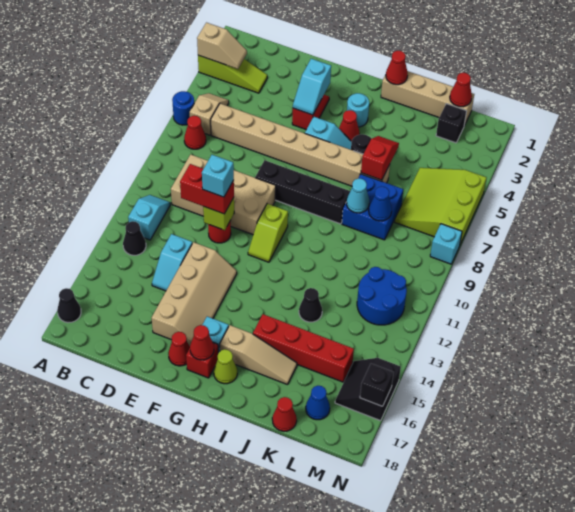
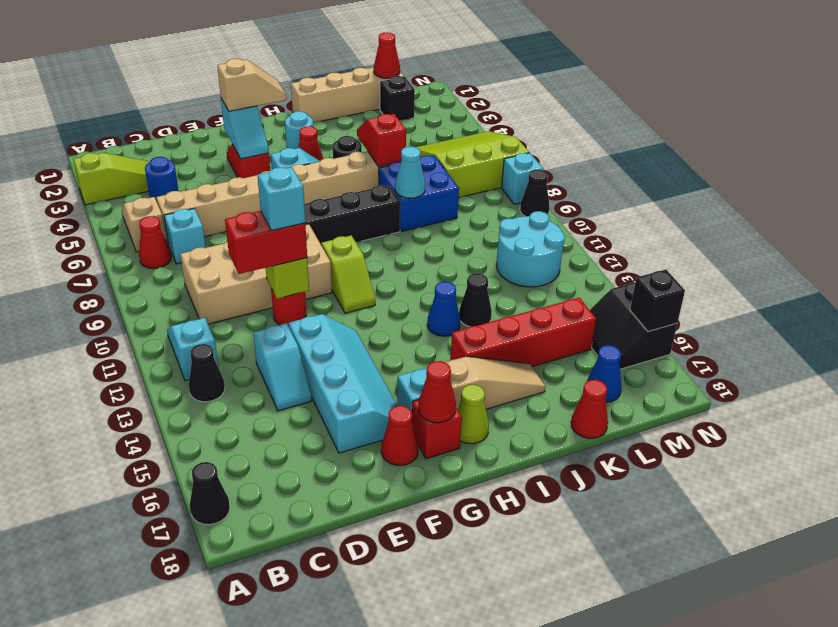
tan 1x2 slope [197,23,247,69] -> tan 1x2 slope moved to [217,59,287,111]
blue 1x1 round brick [172,91,194,125] -> blue 1x1 round brick moved to [145,157,178,201]
none -> cyan 1x1 brick [164,208,206,264]
tan 2x4 slope [152,242,237,346] -> cyan 2x4 slope [289,314,398,453]
red 1x1 cone [386,51,408,85] -> none
blue 1x1 cone [369,187,392,221] -> blue 1x1 cone moved to [427,282,460,336]
lime 3x3 slope [395,168,487,244] -> lime 3x3 slope turned to [416,131,529,198]
blue 2x2 round brick [357,267,407,325] -> cyan 2x2 round brick [496,211,565,287]
none -> black 1x1 cone [520,169,550,216]

